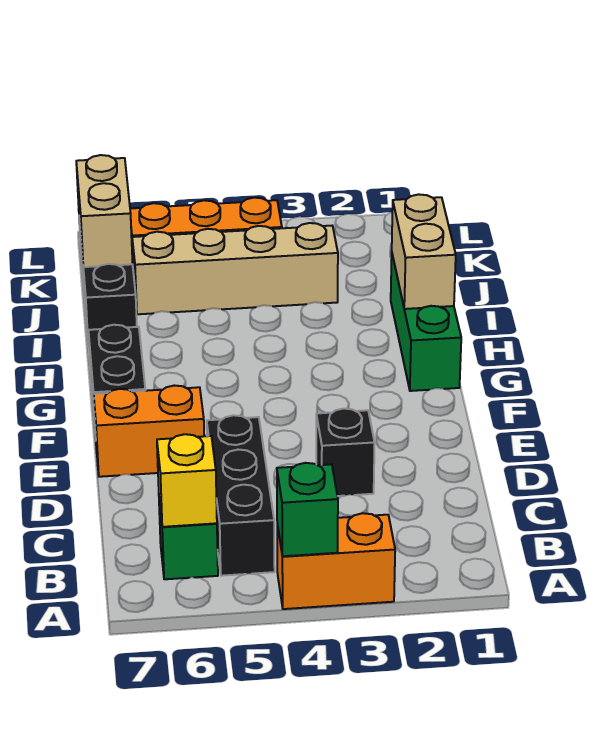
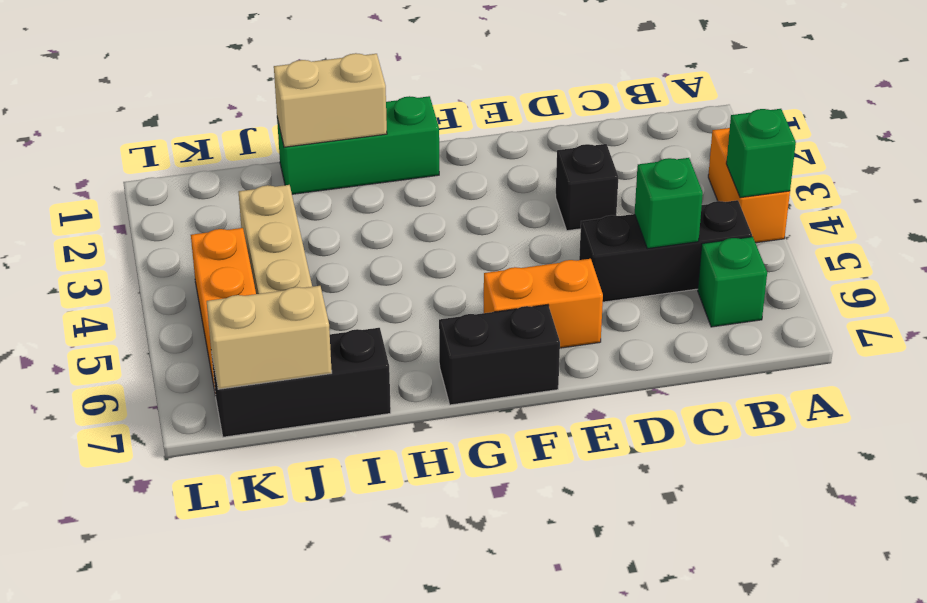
yellow 1x1 brick [157,434,217,527] -> none
none -> green 1x1 brick [635,158,703,249]
orange 1x2 brick [94,386,204,477] -> orange 1x2 brick turned to [484,259,603,348]

